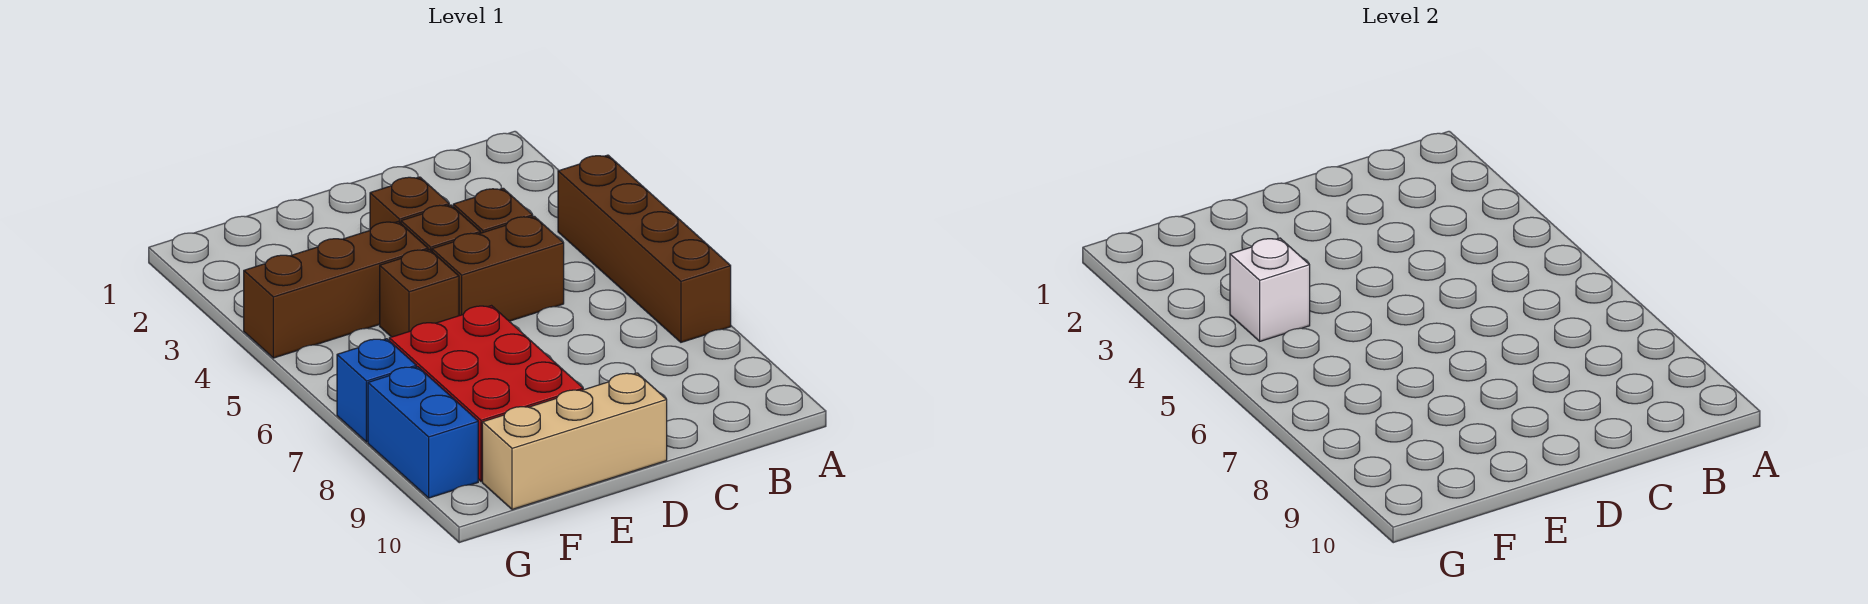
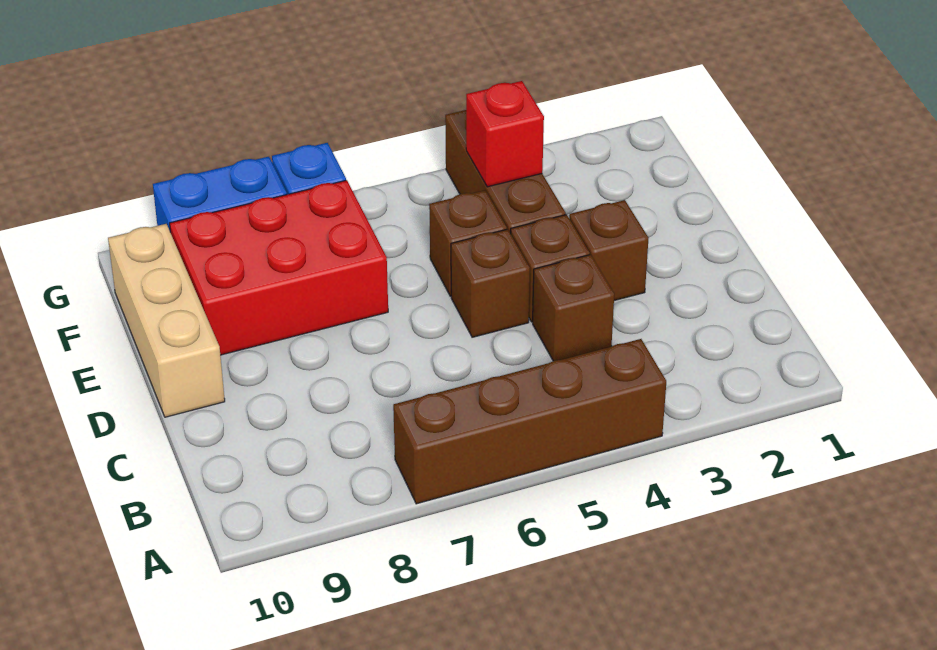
brown 1x2 brick [432,216,564,321] -> brown 1x1 brick [451,229,530,337]
white 1x1 brick [1230,238,1310,341] -> red 1x1 brick [466,81,544,187]

